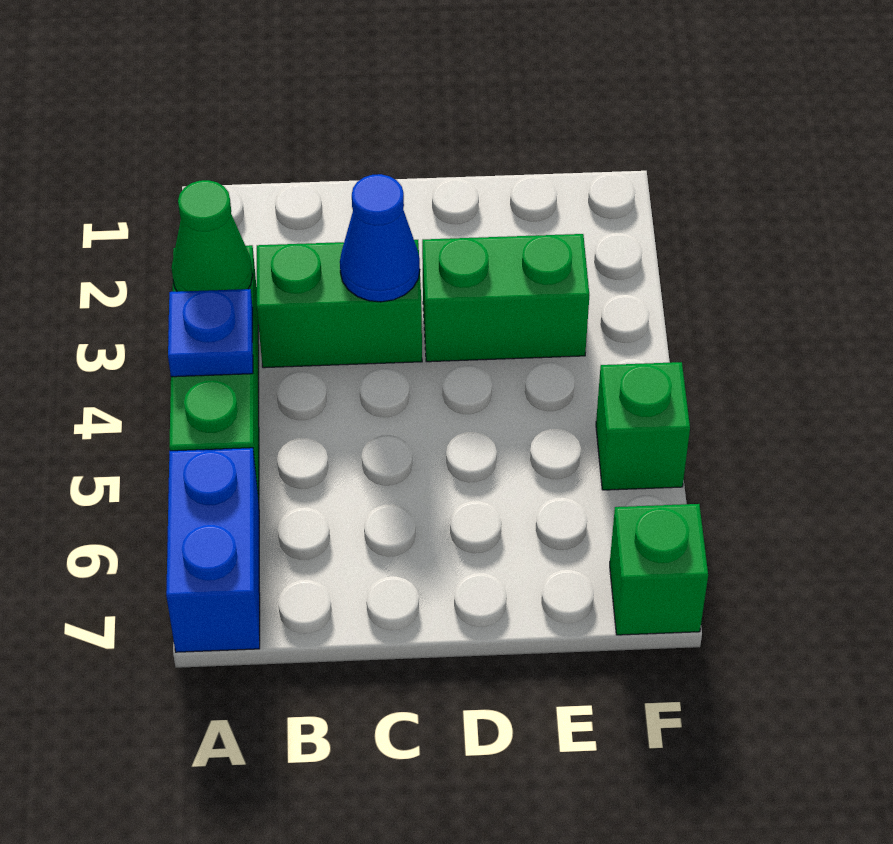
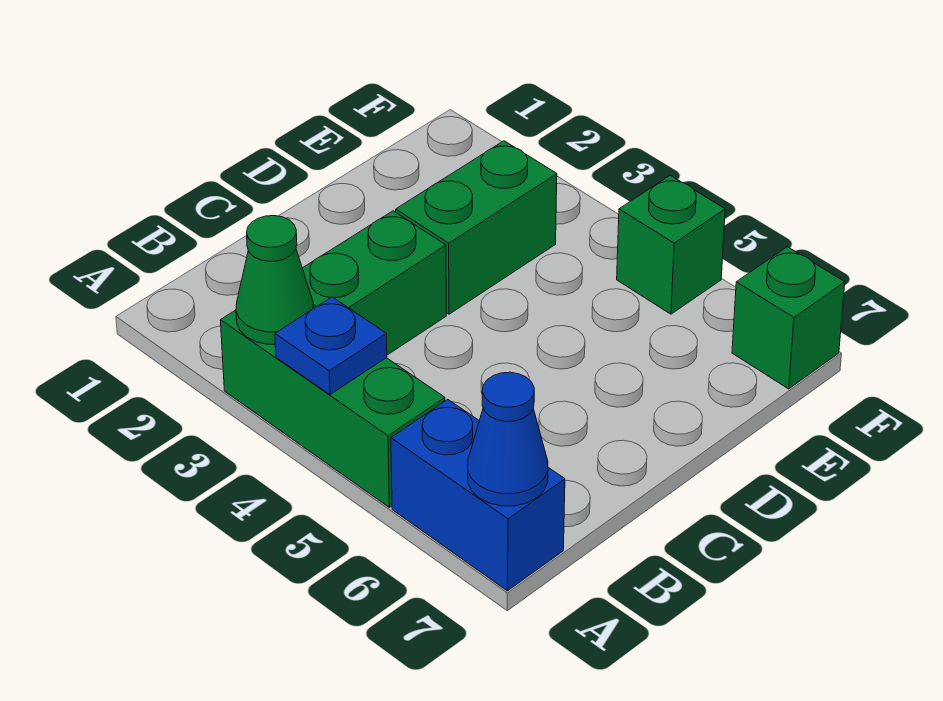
blue 1x1 cone [340,174,420,302] -> blue 1x1 cone moved to [468,372,548,506]

